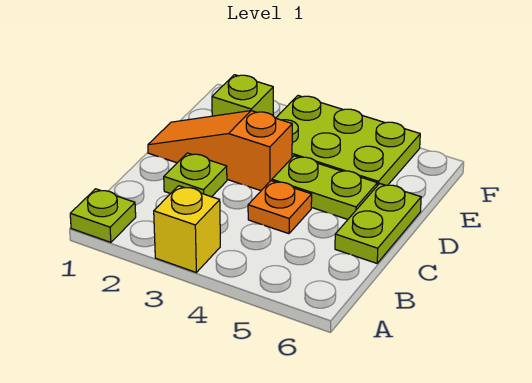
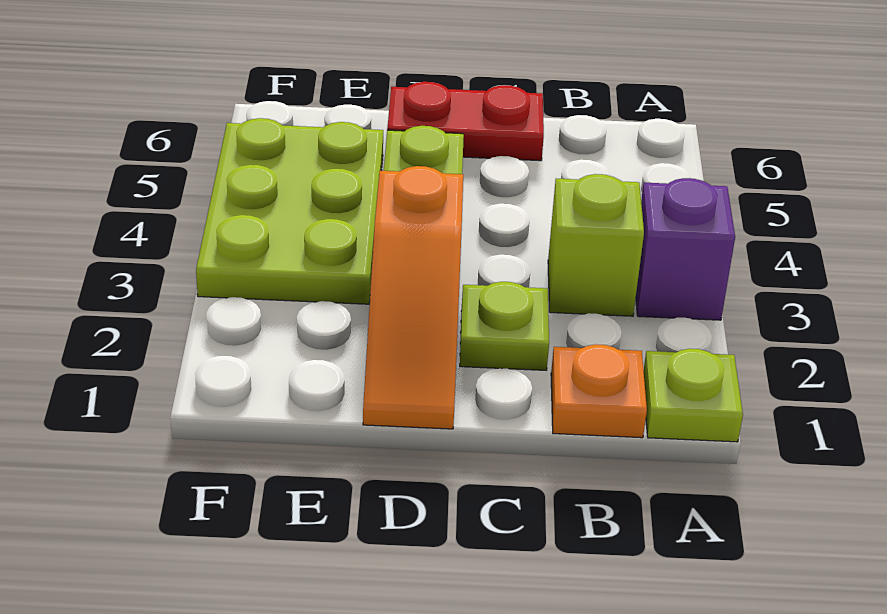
yellow 1x1 brick [154,186,220,272] -> purple 1x1 brick [636,178,735,320]
orange 1x1 plate [248,181,312,234] -> orange 1x1 plate moved to [551,344,647,438]
lime 1x2 plate [335,183,421,263] -> red 1x2 plate [387,82,544,161]
lime 1x1 brick [212,75,273,116] -> lime 1x1 brick moved to [548,174,644,316]

